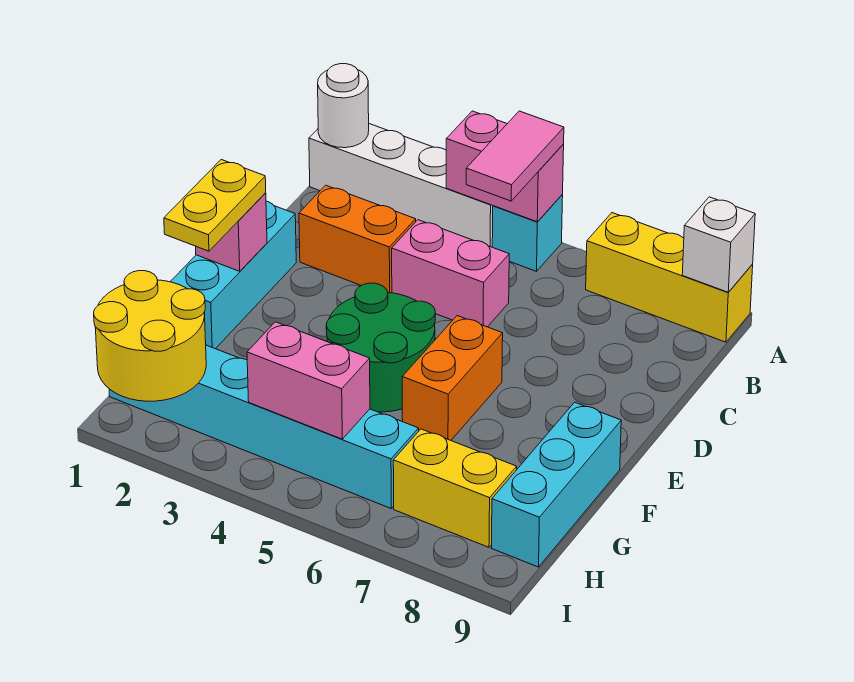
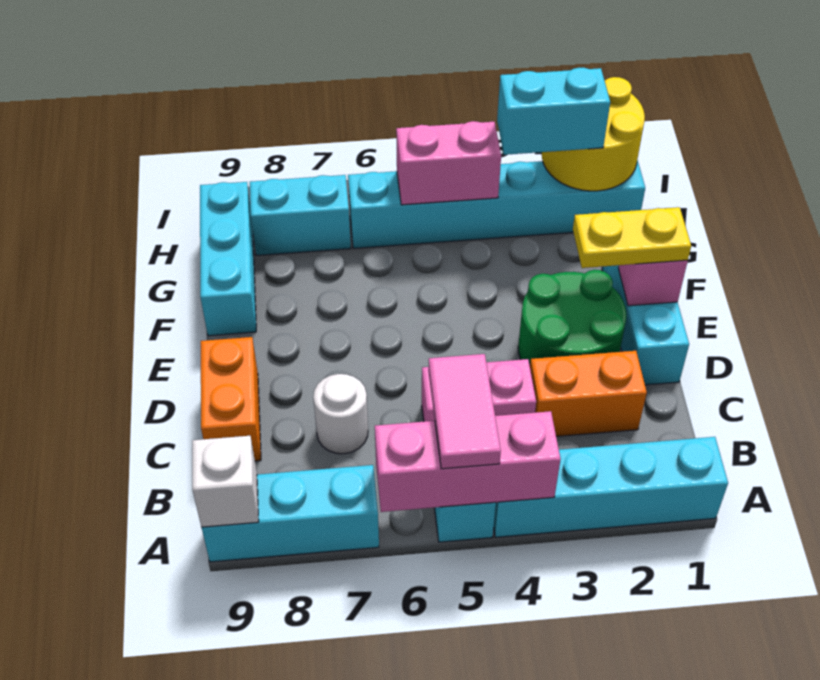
white 1x4 brick [309,124,493,247] -> cyan 1x4 brick [494,437,728,537]
white 1x1 round brick [318,64,369,148] -> white 1x1 round brick moved to [313,374,368,454]
pink 1x2 brick [446,111,564,222] -> pink 1x3 brick [375,411,561,512]
yellow 1x3 brick [586,213,753,342] -> cyan 1x3 brick [202,465,379,562]
yellow 1x2 plate [164,160,266,251] -> yellow 1x2 plate turned to [573,207,691,268]
green 2x2 round brick [326,283,435,412] -> green 2x2 round brick moved to [518,270,626,365]
orange 1x2 brick [402,316,503,440] -> orange 1x2 brick moved to [201,337,261,461]
none -> cyan 1x2 brick [497,68,610,155]
yellow 1x2 brick [393,429,517,547] -> cyan 1x2 brick [250,175,351,256]

